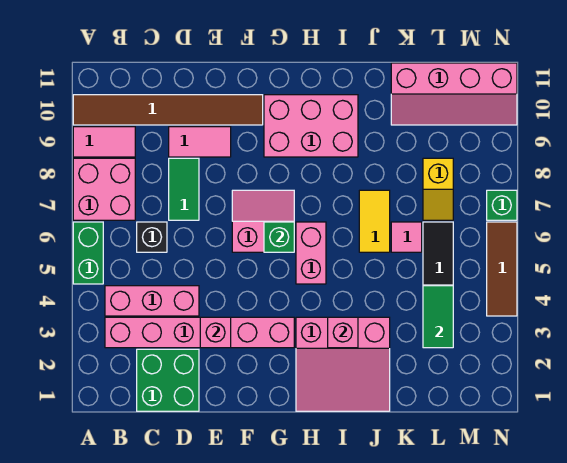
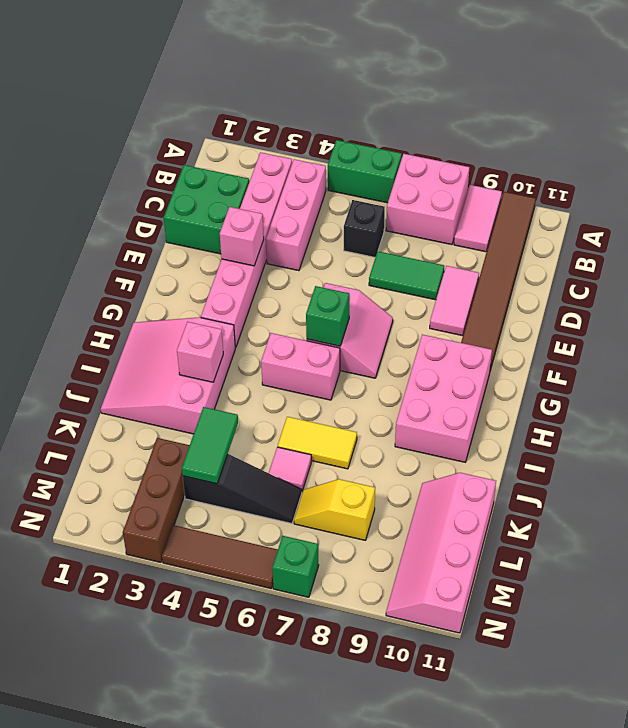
none -> brown 1x3 brick [123,438,190,562]
green 1x2 tile [423,286,453,348] -> green 1x2 tile turned to [182,407,238,484]

